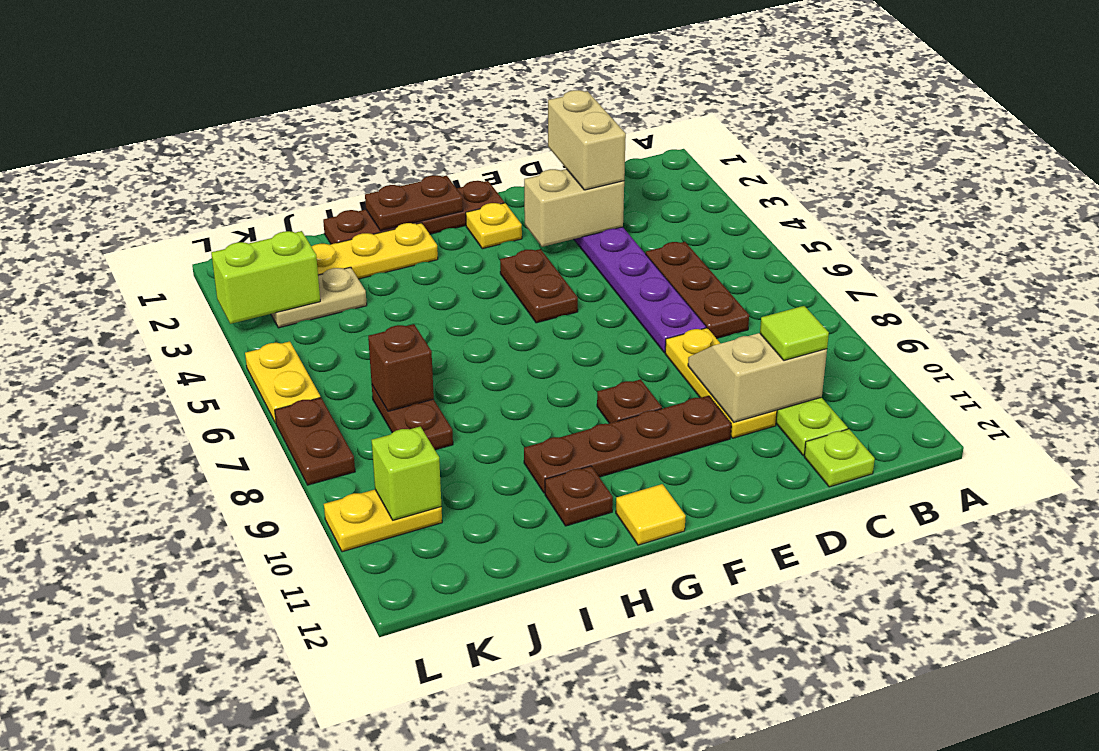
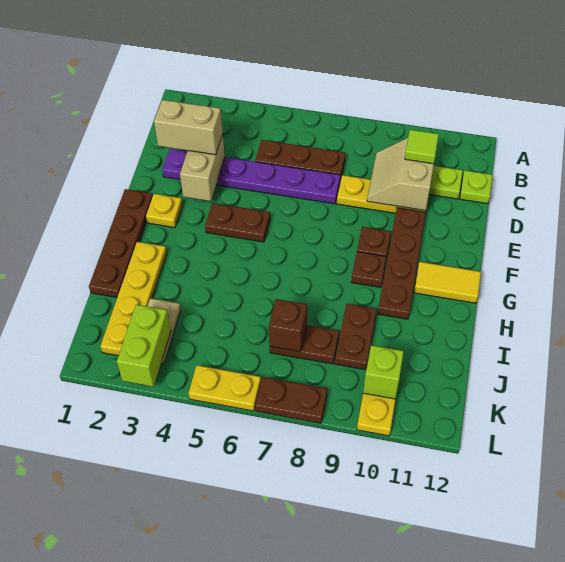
brown 1x2 plate [365,175,463,231] -> brown 1x2 plate moved to [335,304,377,370]
yellow 1x1 tile [616,484,686,545] -> yellow 1x2 tile [414,262,481,303]
brown 1x1 plate [545,466,613,526] -> brown 1x1 plate moved to [351,252,386,287]

